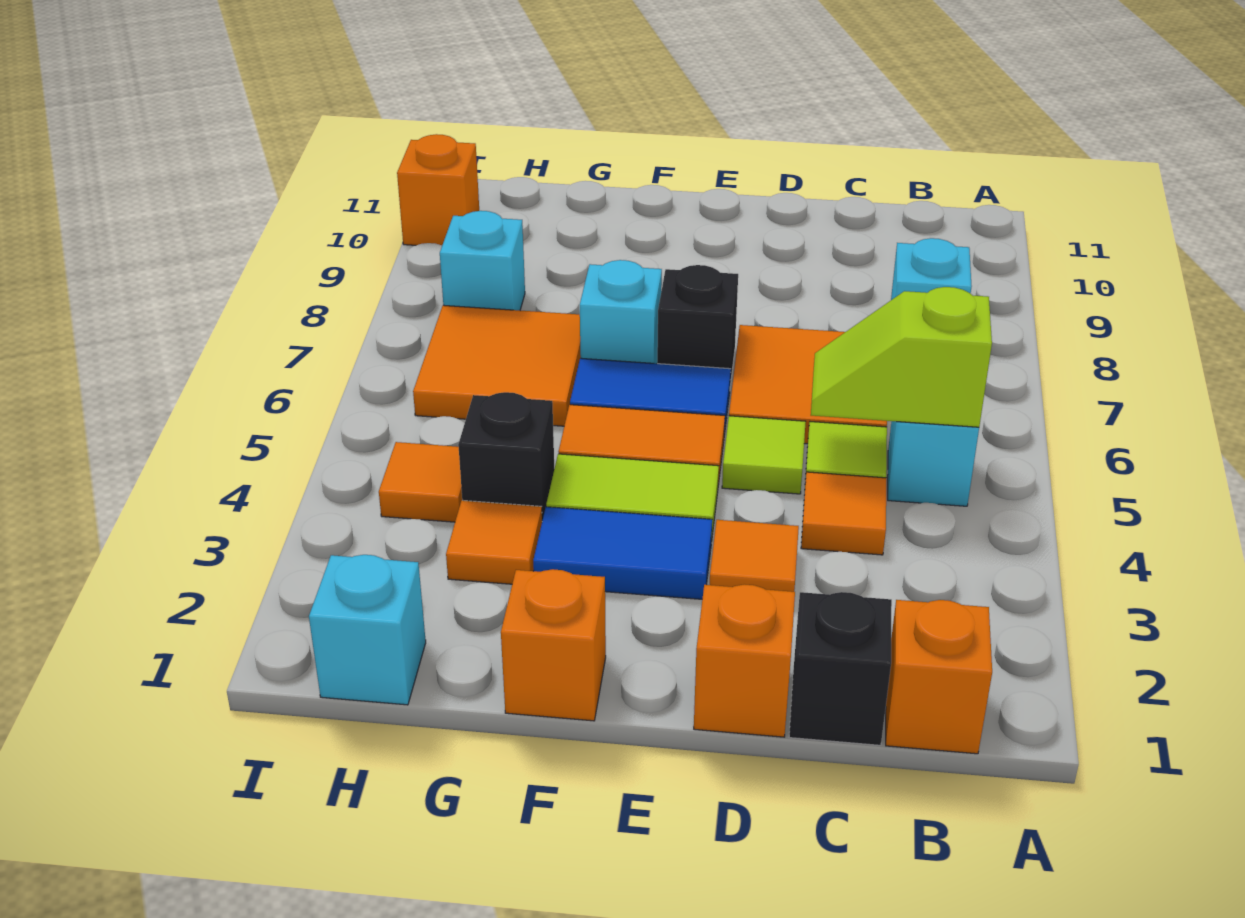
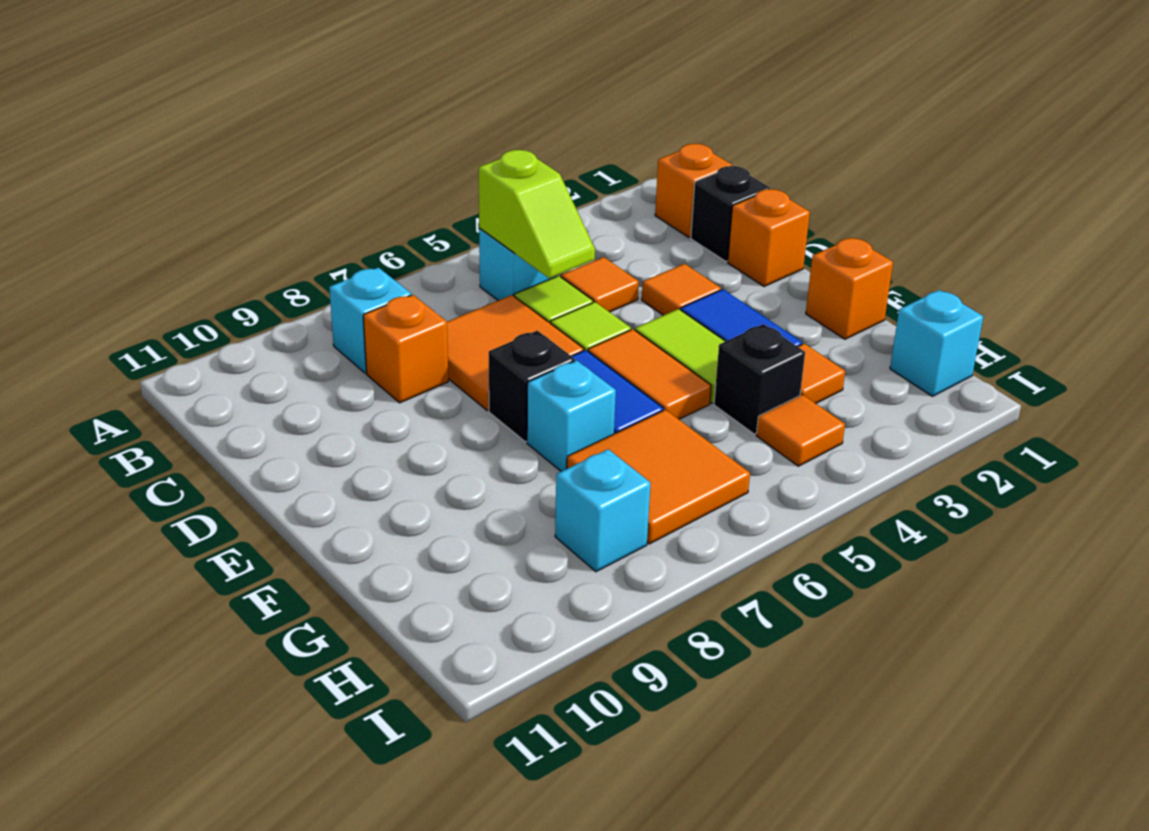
orange 1x1 brick [397,134,479,245] -> orange 1x1 brick moved to [363,295,448,403]

